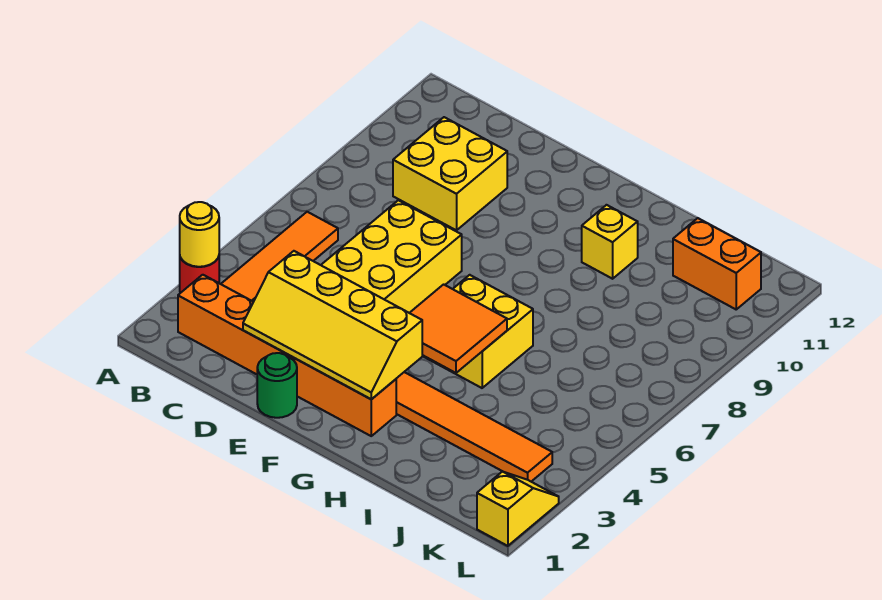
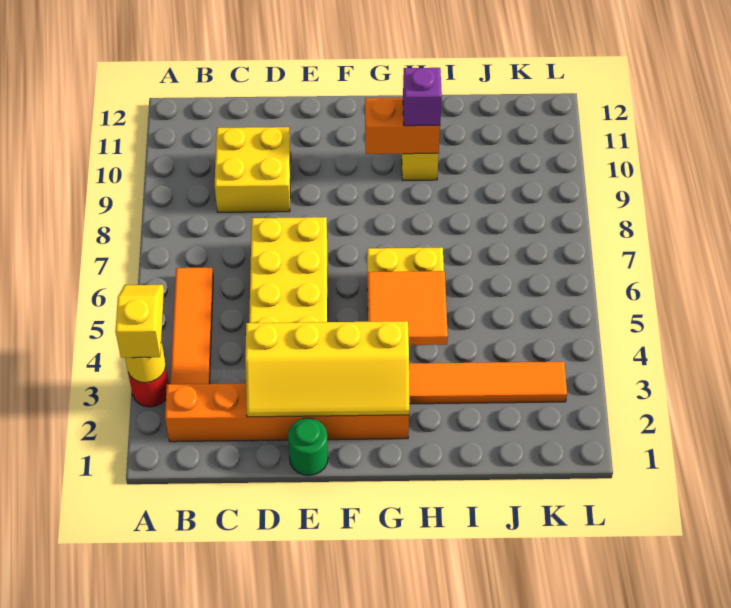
none -> purple 1x1 brick [403,68,442,126]
orange 1x2 brick [673,218,761,309] -> orange 1x2 brick moved to [365,98,440,154]
yellow 1x2 slope [477,472,559,546] -> yellow 1x2 slope moved to [115,285,164,358]

